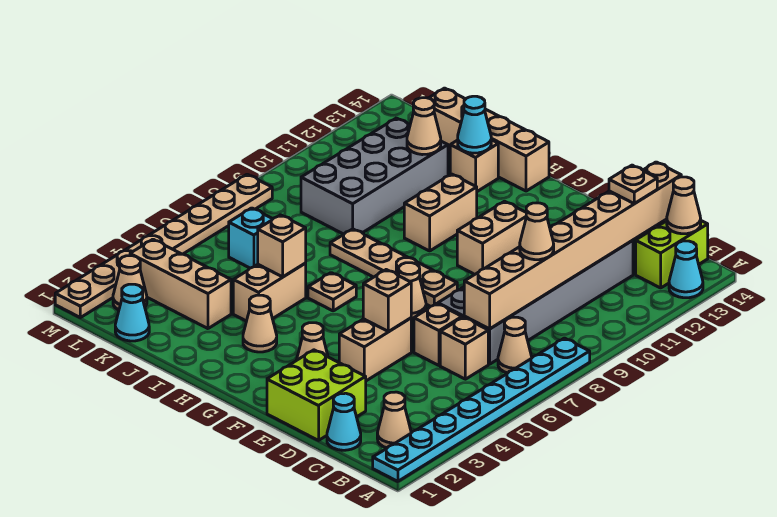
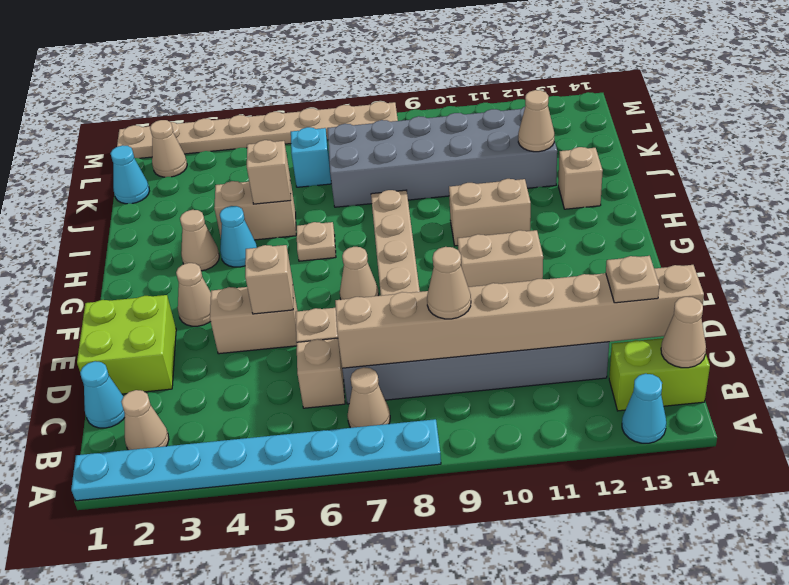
tan 1x4 brick [429,88,549,191] -> none
cyan 1x1 cone [458,96,491,153] -> cyan 1x1 cone moved to [220,206,257,267]
tan 1x3 brick [130,239,231,329] -> none
grey 2x4 brick [301,118,448,234] -> grey 2x6 brick [327,107,557,207]

